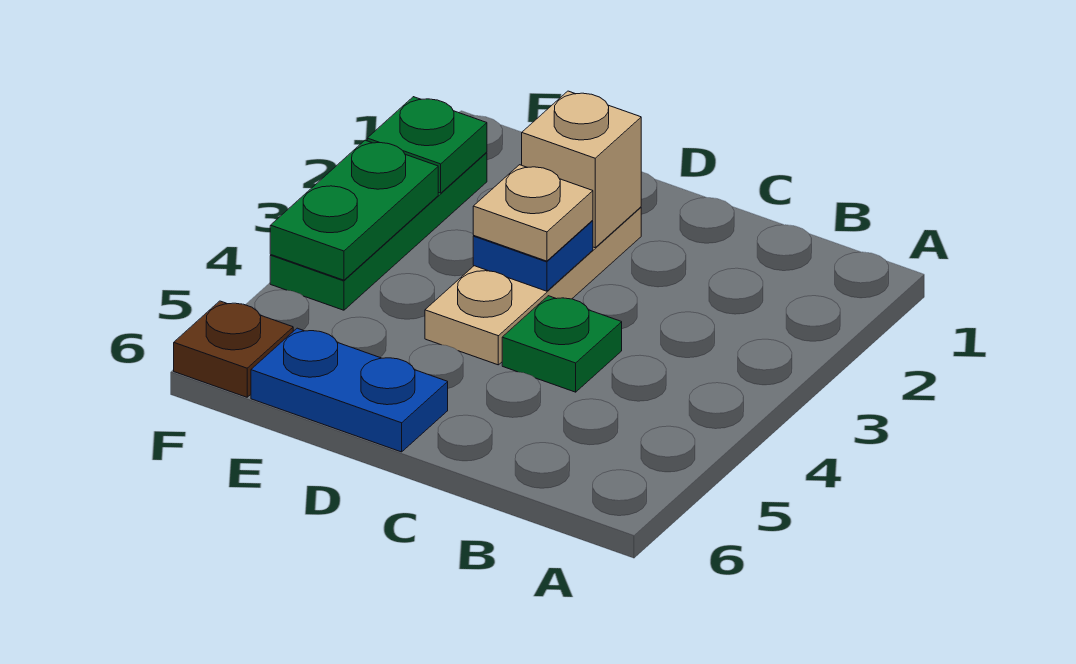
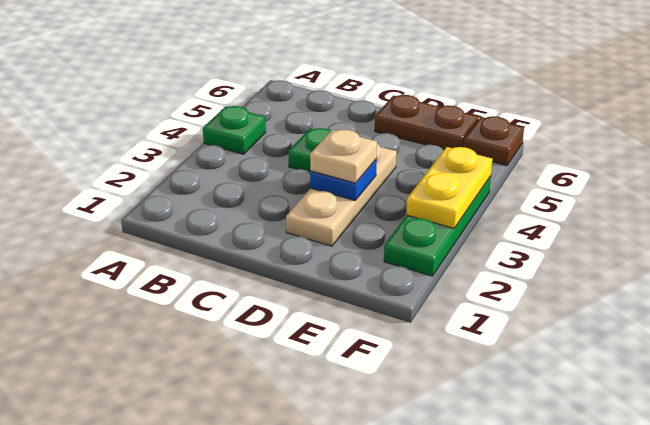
tan 1x1 brick [522,91,641,248] -> none
blue 1x2 plate [251,328,448,452] -> brown 1x2 plate [375,95,479,149]
green 1x1 plate [367,97,487,193] -> green 1x1 plate moved to [203,106,266,154]
green 1x2 plate [270,140,438,280] -> yellow 1x2 plate [406,147,492,228]

